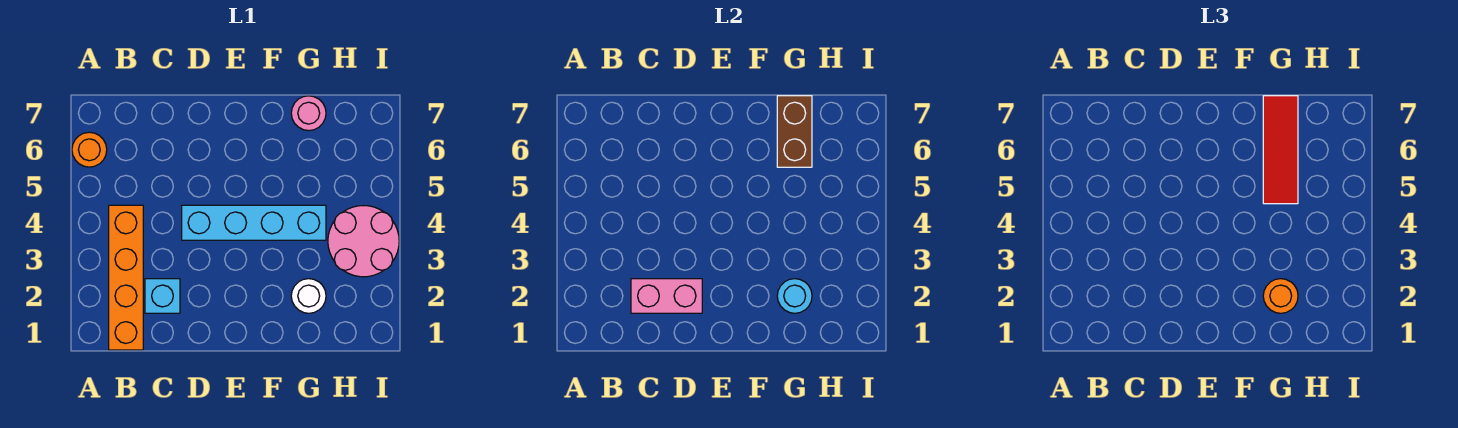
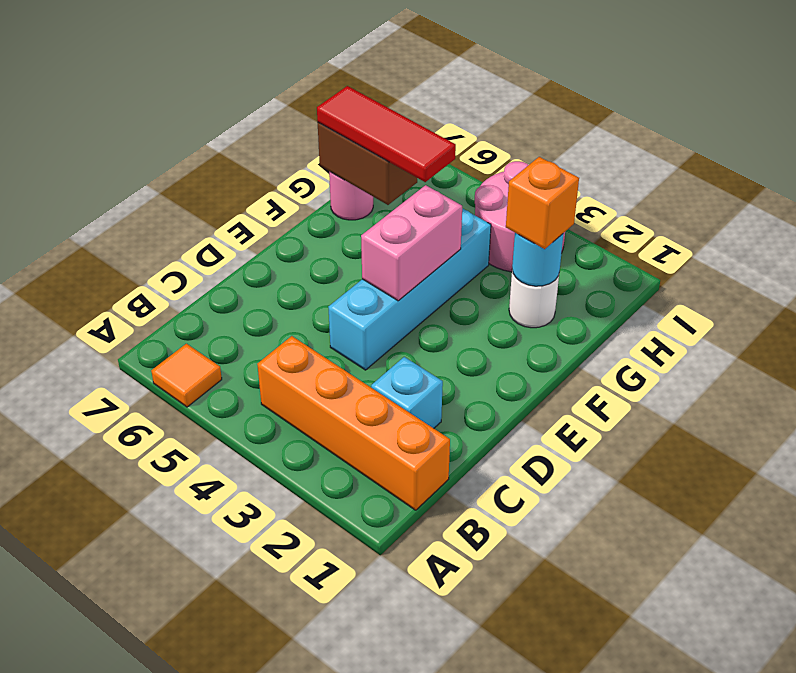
orange 1x1 round brick [72,132,107,167] -> orange 1x1 tile [151,344,222,407]
pink 1x2 brick [631,279,702,313] -> pink 1x2 brick moved to [361,185,462,301]
orange 1x1 round brick [1263,279,1298,313] -> orange 1x1 brick [506,157,579,249]

